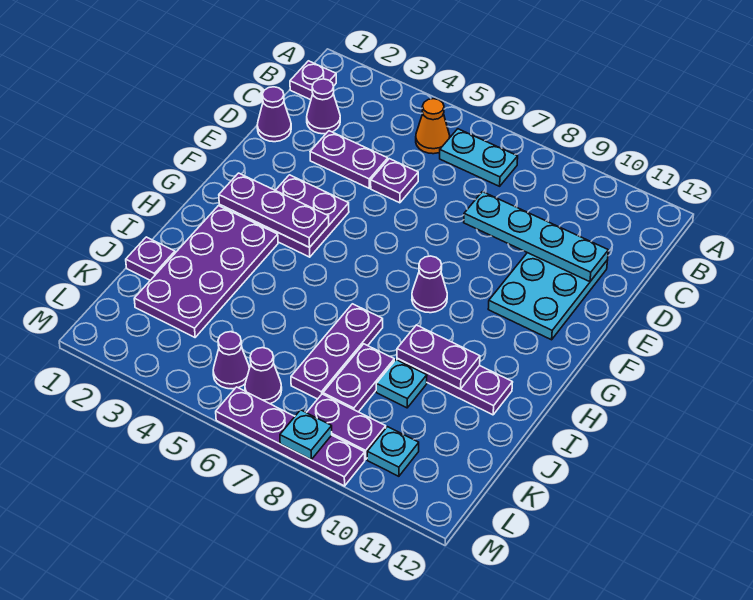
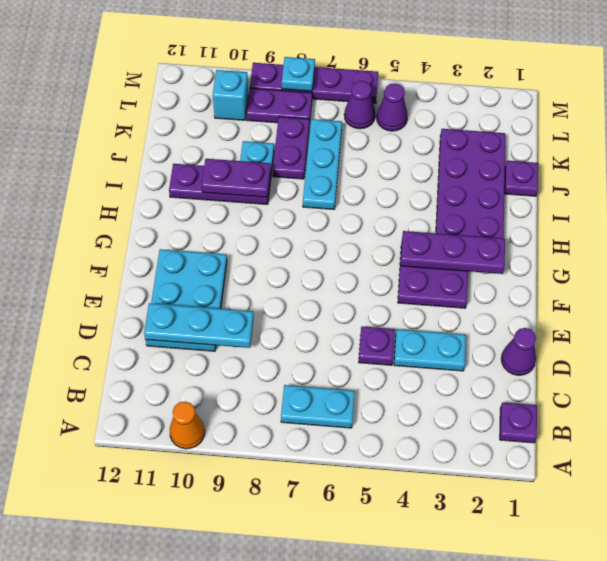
orange 1x1 cone [416,99,450,154] -> orange 1x1 cone moved to [170,402,205,449]
purple 1x1 cone [307,79,340,134] -> none
purple 1x2 plate [310,131,388,188] -> cyan 1x2 plate [394,329,466,371]
cyan 1x4 plate [464,192,608,282] -> cyan 1x3 plate [144,303,254,348]
purple 1x1 cone [412,256,447,313] -> none
purple 1x3 plate [291,304,383,399] -> cyan 1x3 plate [303,119,342,209]
cyan 1x1 plate [367,427,419,476] -> cyan 1x1 brick [213,70,248,120]

